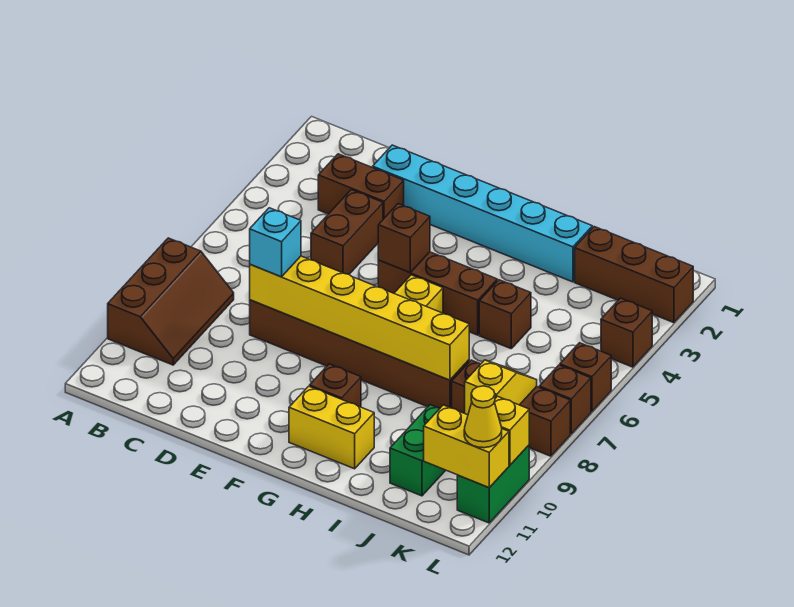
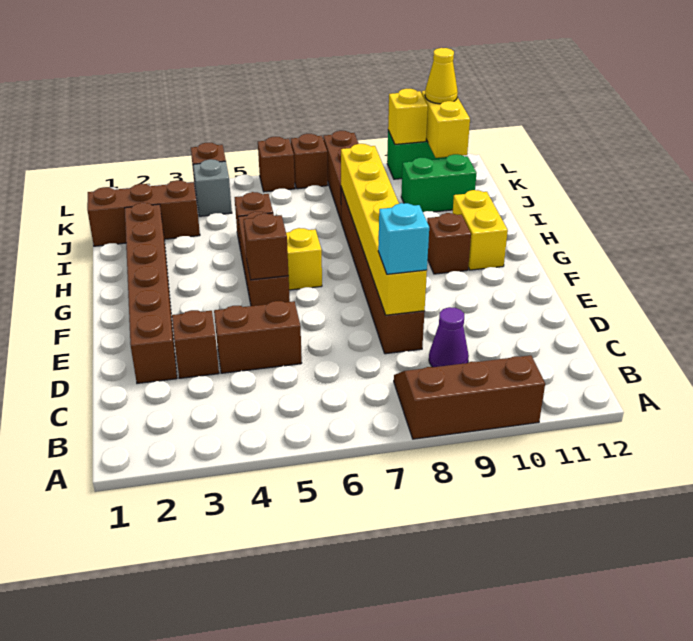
brown 1x2 brick [318,154,404,219] -> brown 1x1 brick [172,310,219,378]
none -> purple 1x1 cone [429,307,469,367]
cyan 1x6 brick [373,145,592,282] -> brown 1x6 brick [125,203,177,383]
brown 1x3 brick [575,227,693,323] -> brown 1x3 brick turned to [87,180,200,246]
none -> grey 1x1 brick [193,159,232,216]
yellow 1x2 slope [465,360,537,415] -> none

